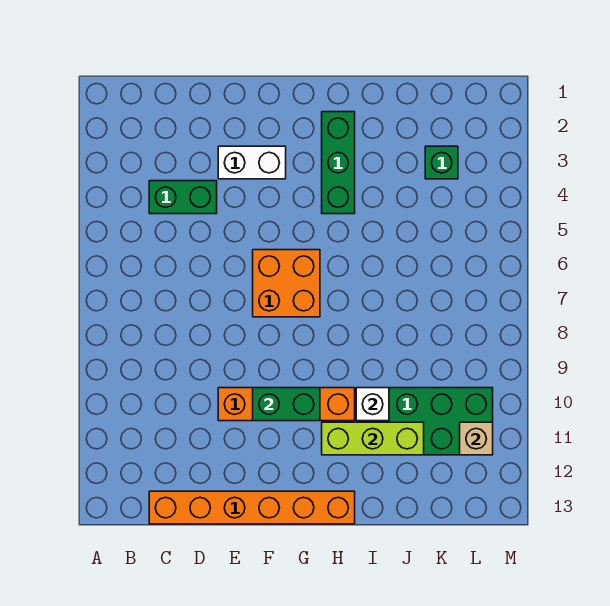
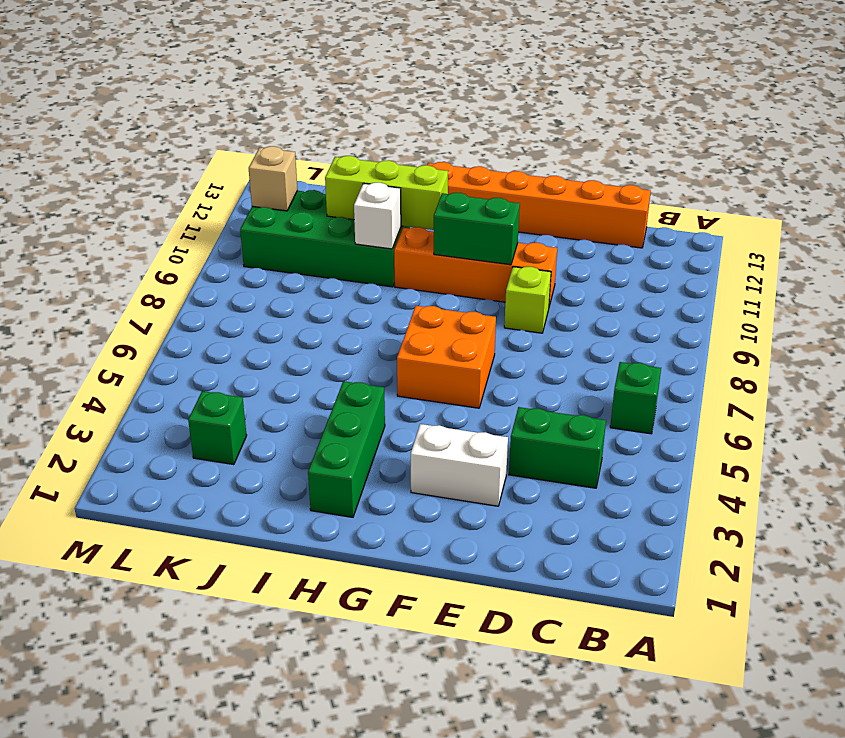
none -> green 1x1 brick [610,362,661,434]
none -> lime 1x1 brick [504,267,551,333]

